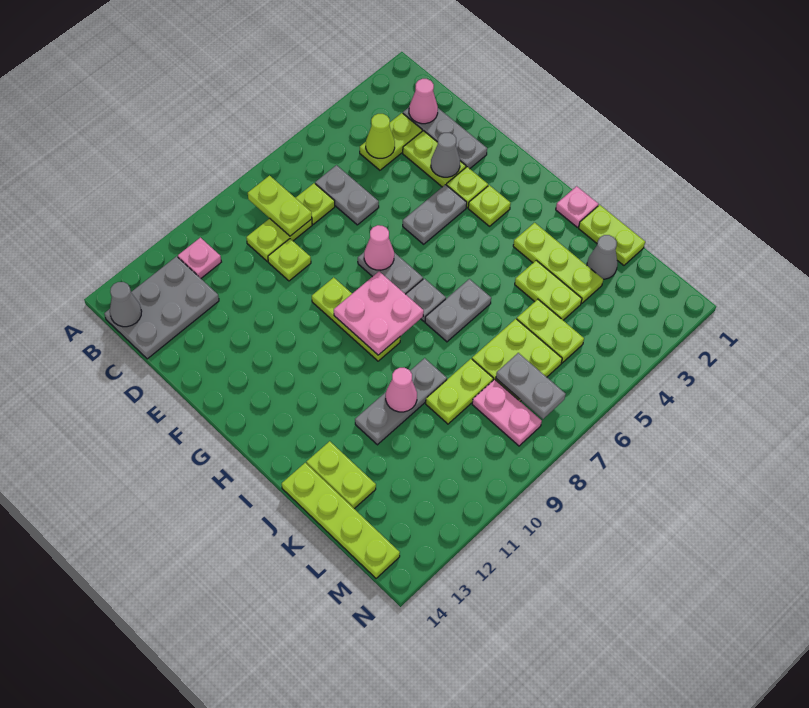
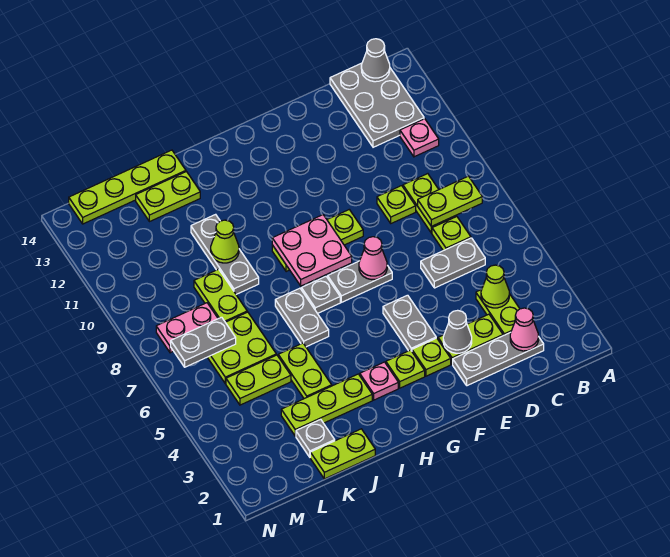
pink 1x1 plate [556,186,598,227] -> pink 1x1 plate moved to [360,362,398,400]
lime 1x2 plate [515,260,582,320] -> lime 1x2 plate turned to [278,343,332,399]
pink 1x1 cone [386,368,417,412] -> lime 1x1 cone [211,220,239,263]
grey 1x1 cone [587,235,617,279] -> grey 1x1 plate [296,419,335,457]

